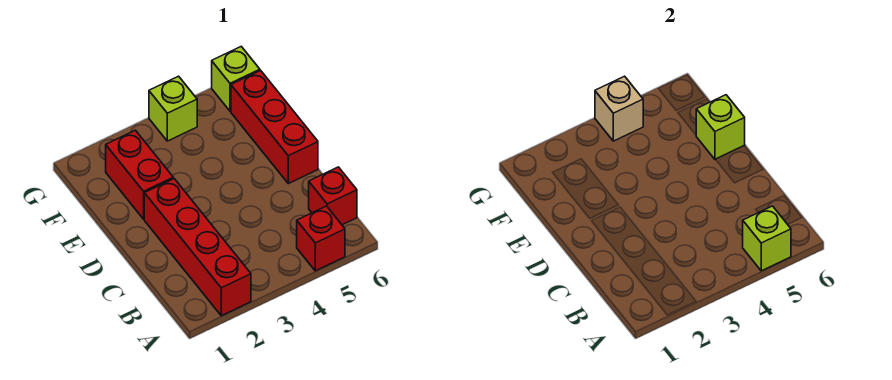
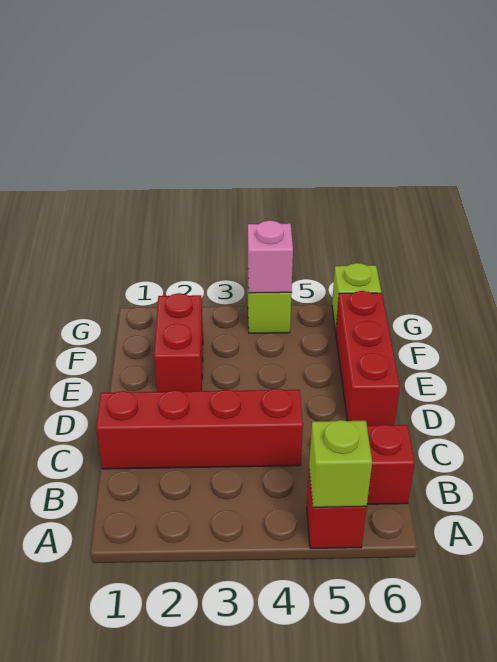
red 1x4 brick [144,179,251,316] -> red 1x4 brick turned to [96,389,303,469]
lime 1x1 brick [696,95,745,159] -> none
tan 1x1 brick [595,76,643,141] -> pink 1x1 brick [248,220,293,293]

